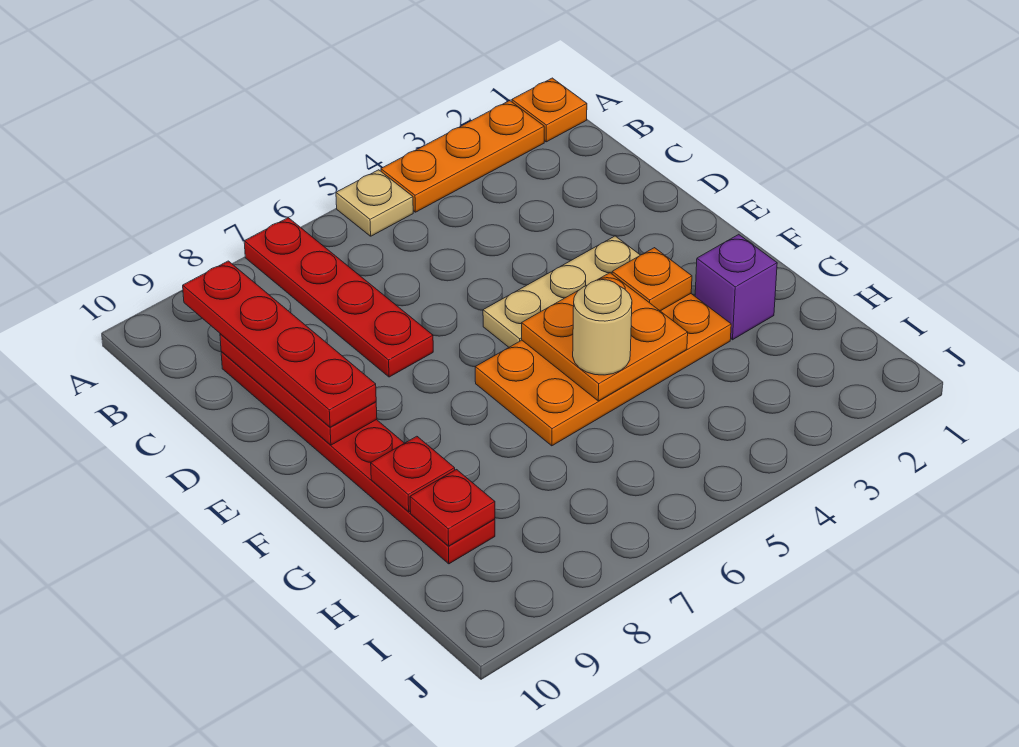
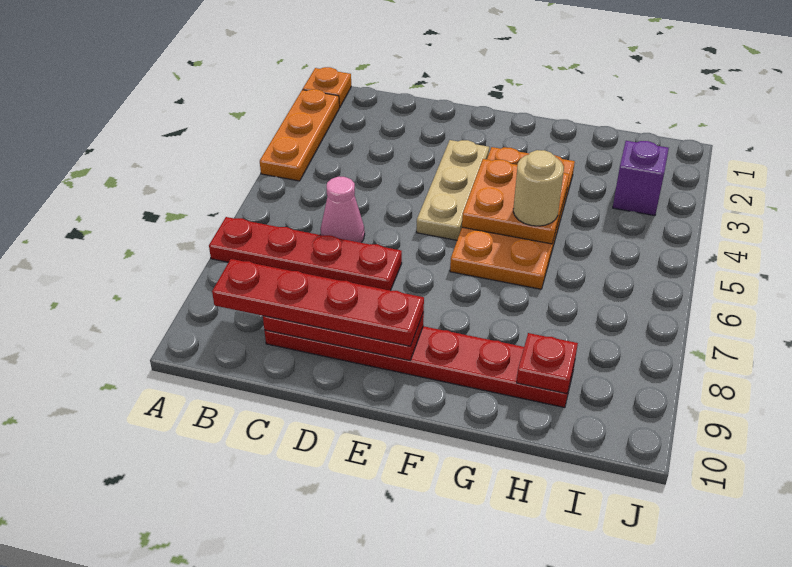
tan 1x1 plate [336,170,413,236] -> none
none -> pink 1x1 cone [320,177,365,243]
orange 1x1 plate [612,248,692,311] -> none
purple 1x1 brick [695,234,777,340] -> purple 1x1 brick moved to [613,141,669,216]
red 1x1 plate [371,436,455,512] -> none

